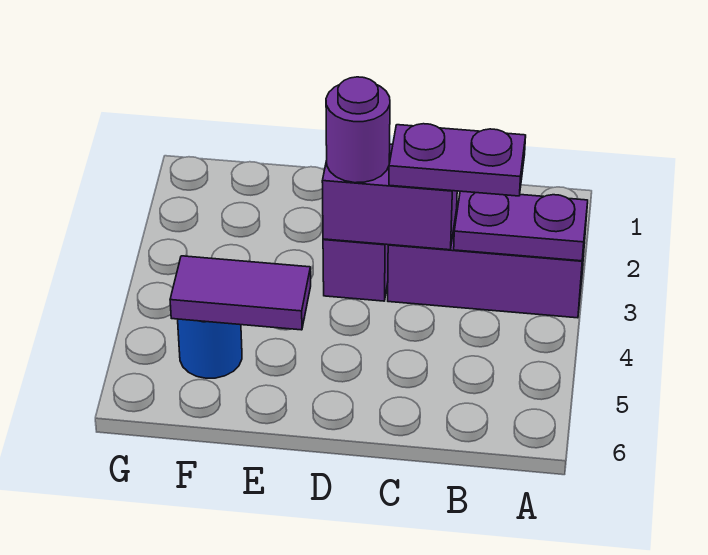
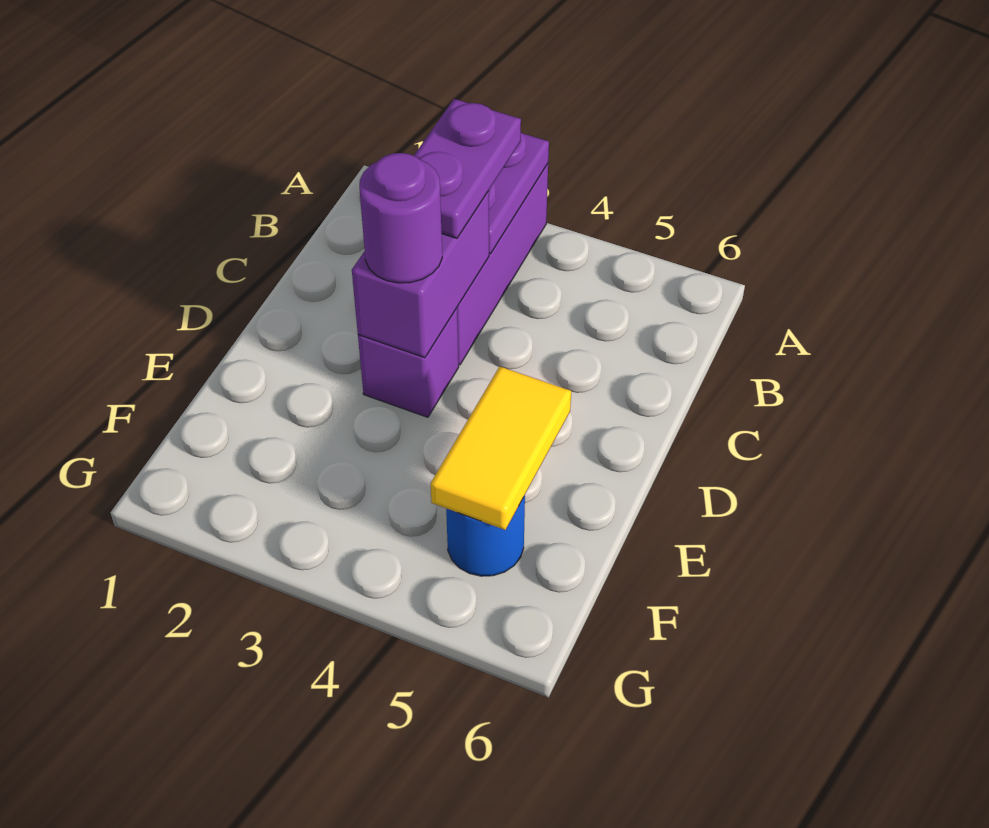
purple 1x2 tile [170,256,311,330] -> yellow 1x2 tile [431,367,571,530]

